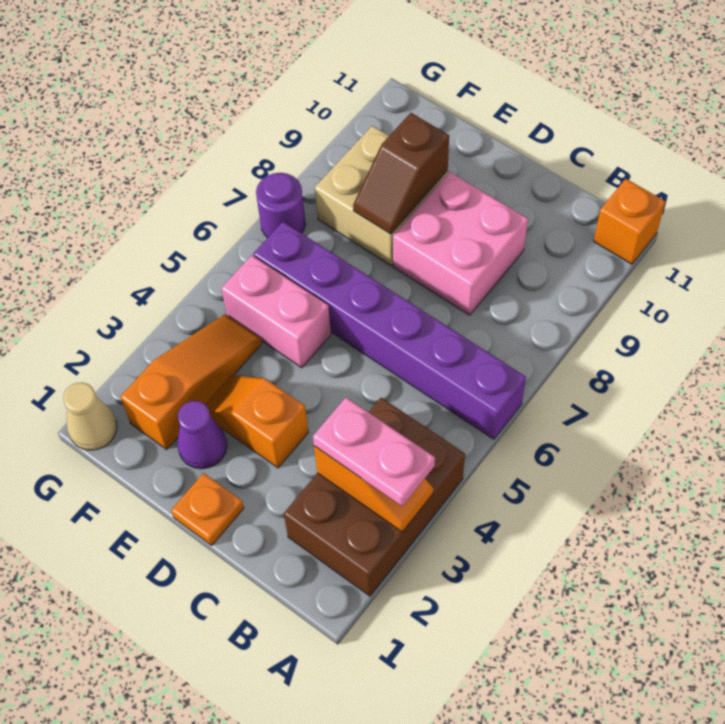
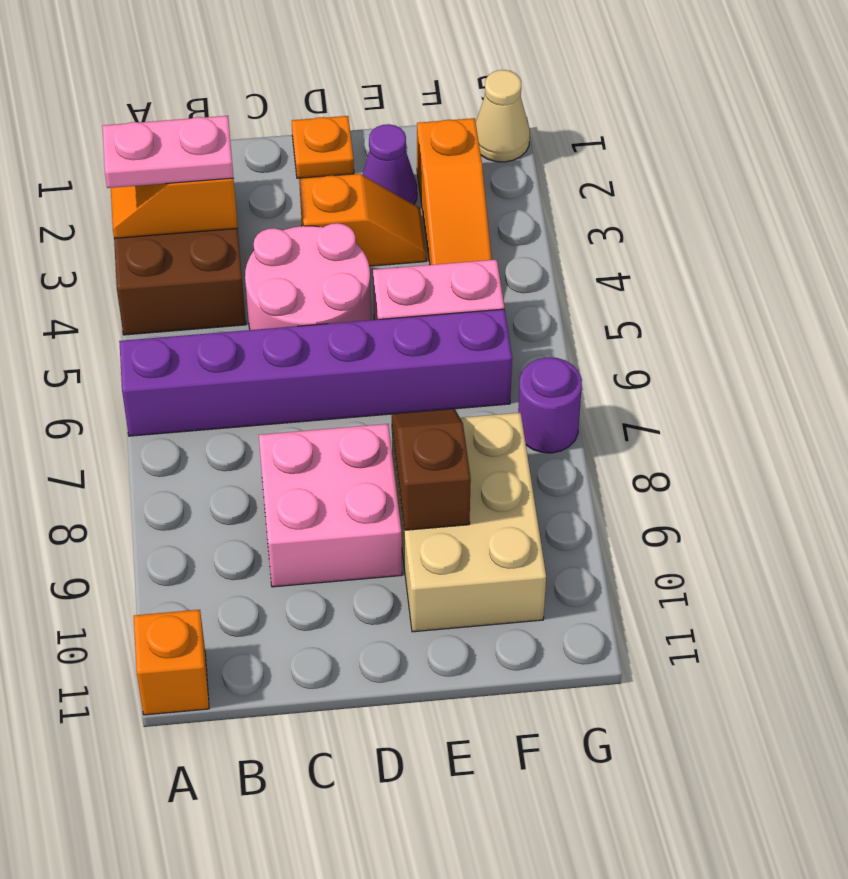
none -> pink 2x2 round brick [245,223,371,330]
tan 2x2 brick [315,126,448,265] -> tan 2x3 brick [392,413,546,632]

